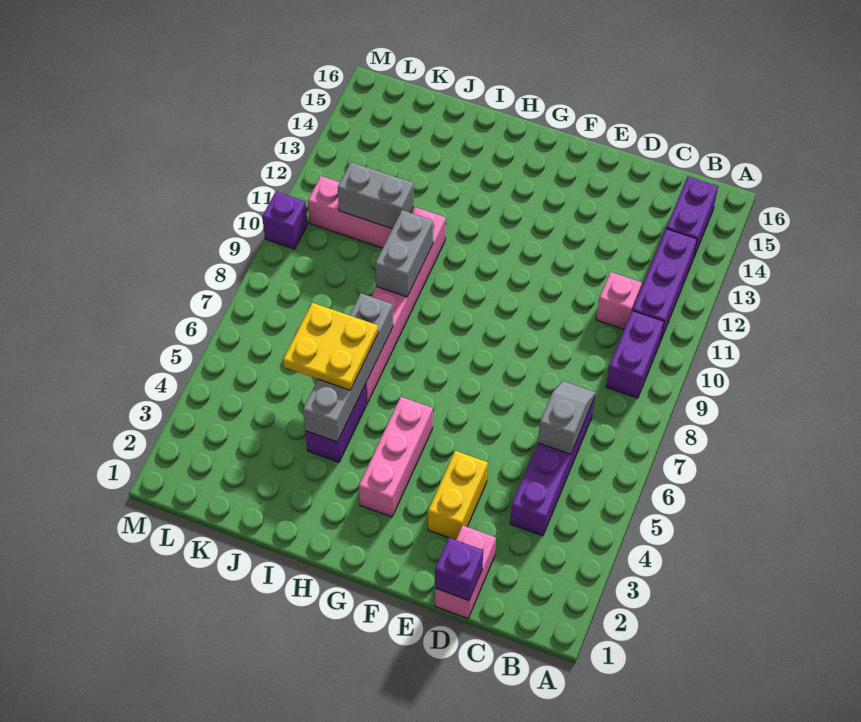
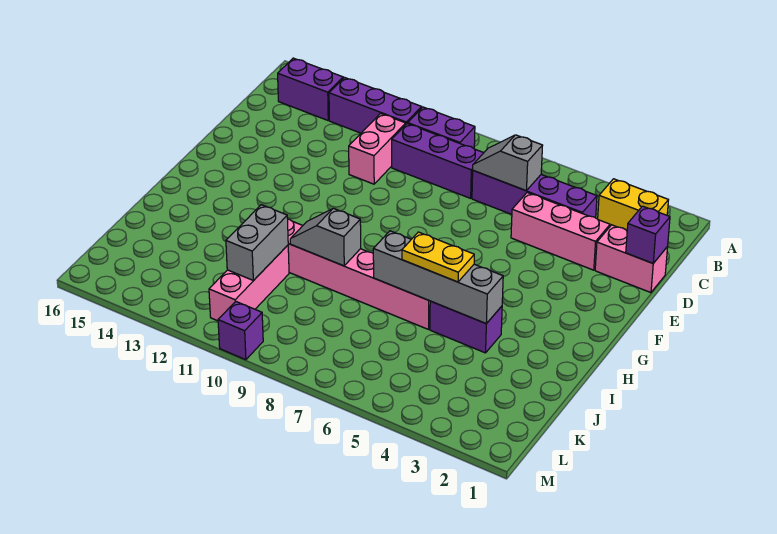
none -> purple 1x3 brick [392,124,483,198]
pink 1x1 brick [596,272,642,329] -> pink 1x2 brick [349,114,406,184]
yellow 1x2 brick [428,451,488,540] -> yellow 1x2 brick moved to [598,179,668,230]
pink 1x3 brick [359,397,433,517] -> pink 1x3 brick moved to [511,193,610,270]
yellow 2x2 plate [283,303,378,390] -> yellow 1x2 plate [402,232,474,282]
grey 1x2 brick [375,210,433,297] -> grey 1x2 slope [290,208,361,266]

